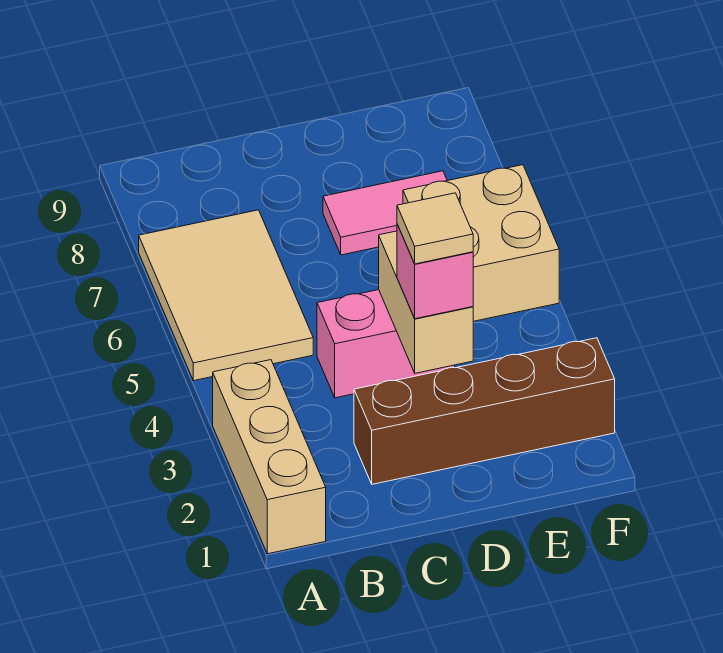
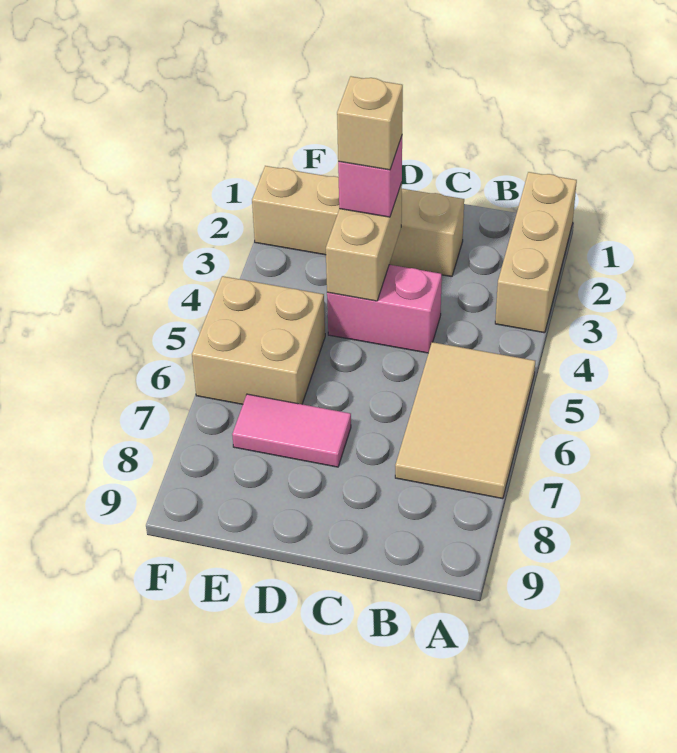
brown 1x4 brick [354,338,615,484] -> tan 1x4 brick [252,166,464,277]
tan 1x1 tile [397,193,473,264] -> tan 1x1 brick [337,76,403,170]

